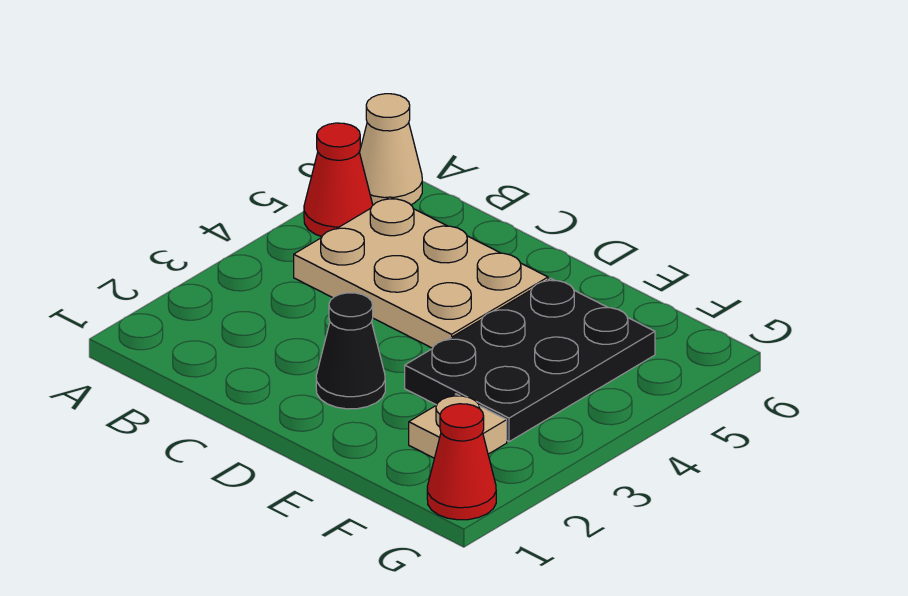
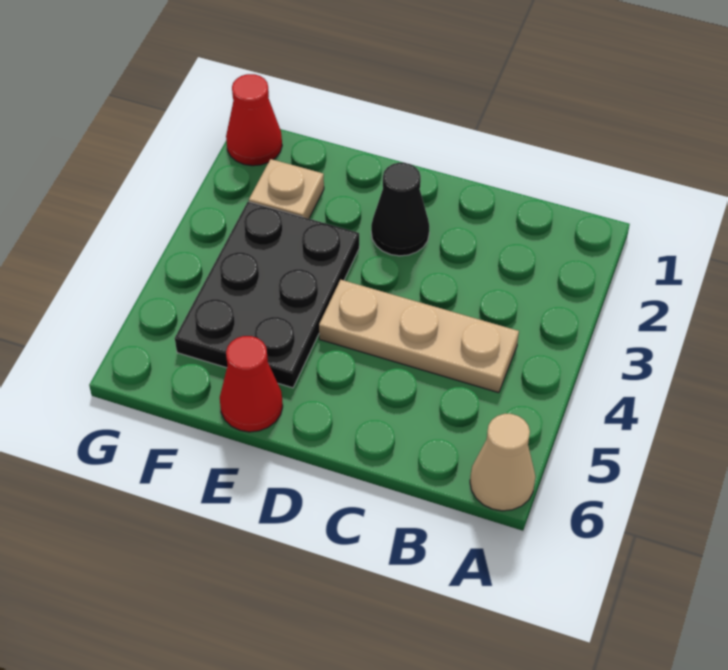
red 1x1 cone [304,123,373,237] -> red 1x1 cone moved to [220,336,283,432]
tan 2x3 plate [294,197,548,349] -> tan 1x3 plate [319,280,519,393]

